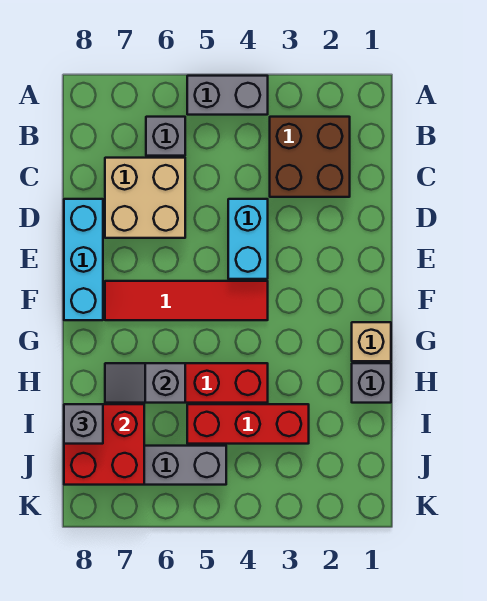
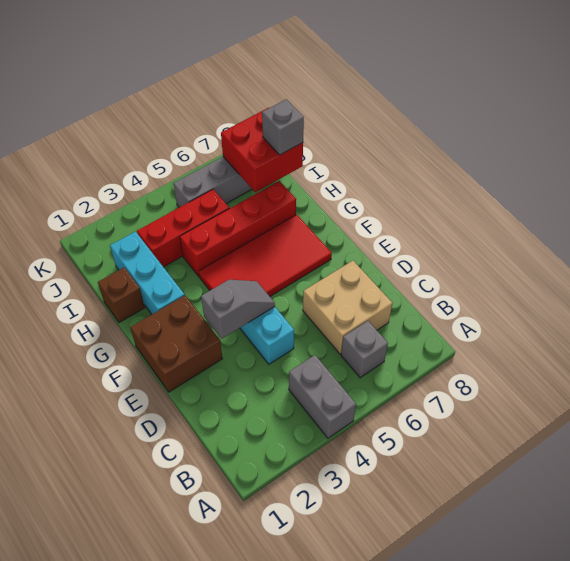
grey 1x2 brick [187,76,268,115] -> grey 1x2 brick turned to [289,355,356,438]
brown 2x2 brick [270,117,350,197] -> brown 2x2 brick moved to [130,296,222,392]
cyan 1x3 brick [64,199,103,320] -> cyan 1x3 brick moved to [110,232,185,314]
red 1x4 tile [105,281,268,320] -> red 2x4 tile [199,215,332,296]
tan 1x1 brick [352,322,391,361] -> none
grey 1x1 brick [352,363,391,403] -> brown 1x1 brick [98,268,145,323]
grey 1x2 slope [105,363,185,403] -> grey 1x2 slope moved to [201,280,275,339]

